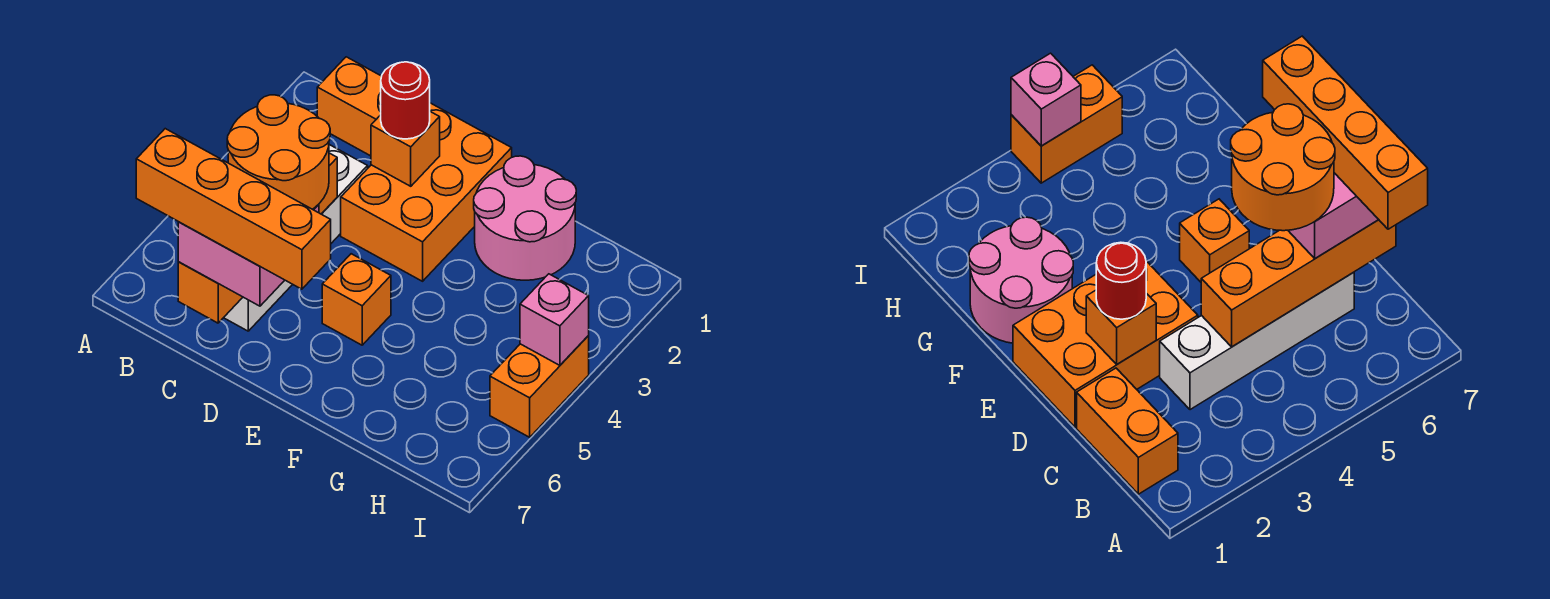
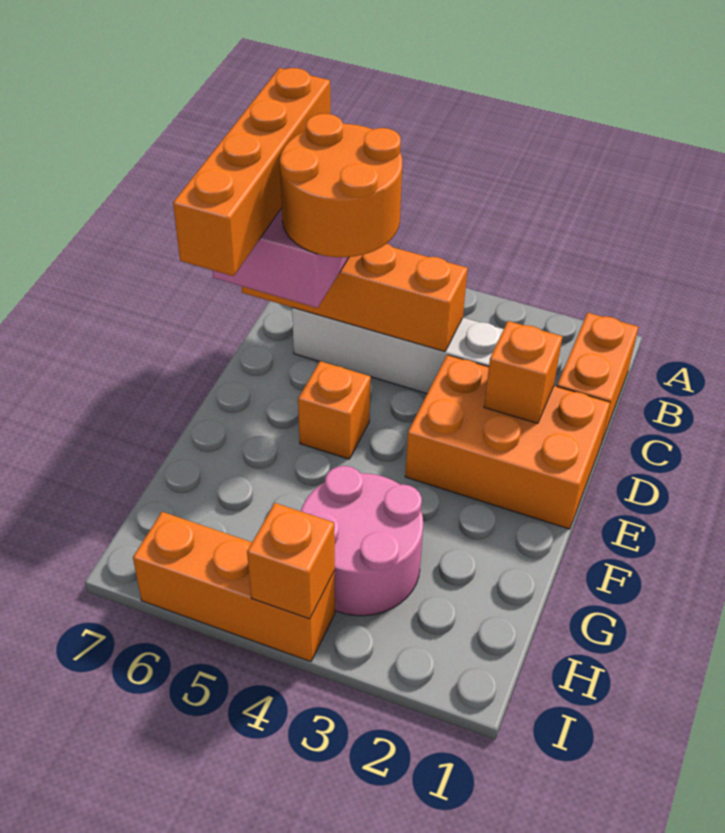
red 1x1 round brick [381,62,430,139] -> none
pink 2x2 round brick [474,156,576,280] -> pink 2x2 round brick moved to [301,466,423,616]
orange 1x2 brick [490,336,589,437] -> orange 1x3 brick [133,512,335,662]
pink 1x1 brick [520,274,589,365] -> orange 1x1 brick [247,503,335,619]

